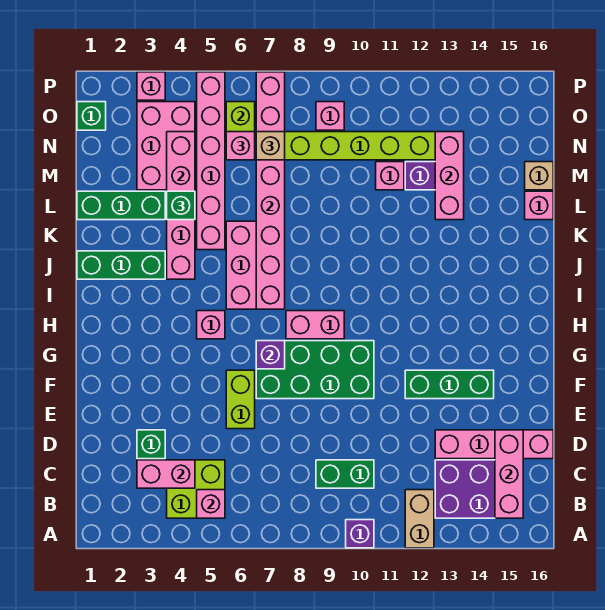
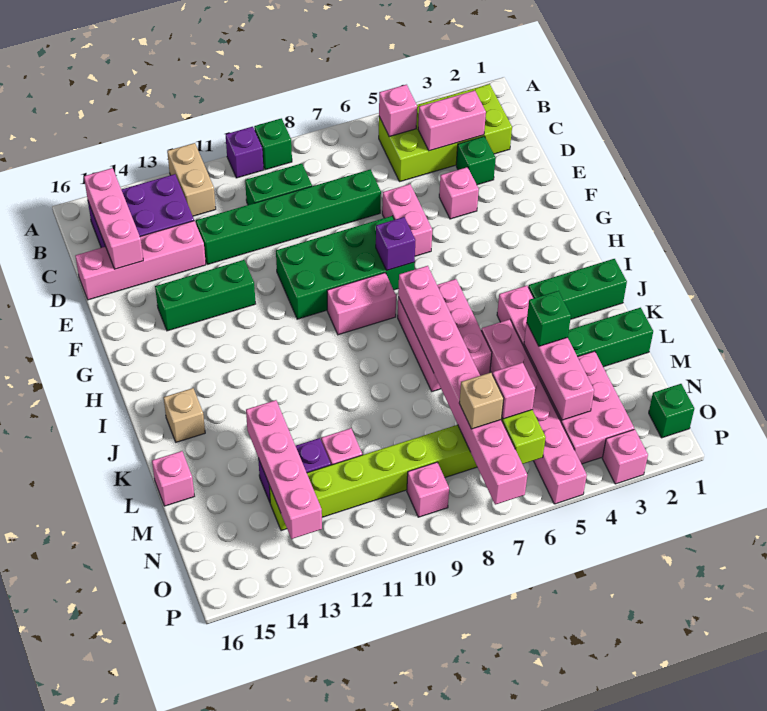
none -> green 1x1 brick [254,118,292,170]
lime 2x2 brick [167,460,225,518] -> lime 2x4 brick [379,84,512,182]
none -> green 1x6 brick [196,170,381,264]
lime 1x2 brick [226,370,255,429] -> pink 1x2 brick [382,184,432,256]
pink 1x1 brick [197,311,225,339] -> pink 1x1 brick moved to [439,167,479,219]
pink 1x3 brick [435,132,464,220] -> pink 1x4 brick [246,400,322,539]
tan 1x1 brick [525,162,553,190] -> tan 1x1 brick moved to [164,388,205,442]

